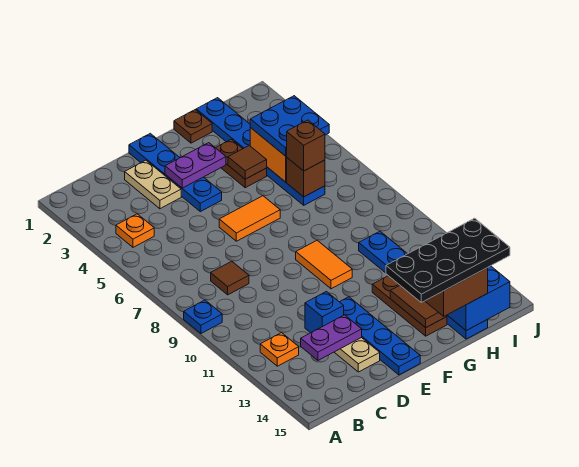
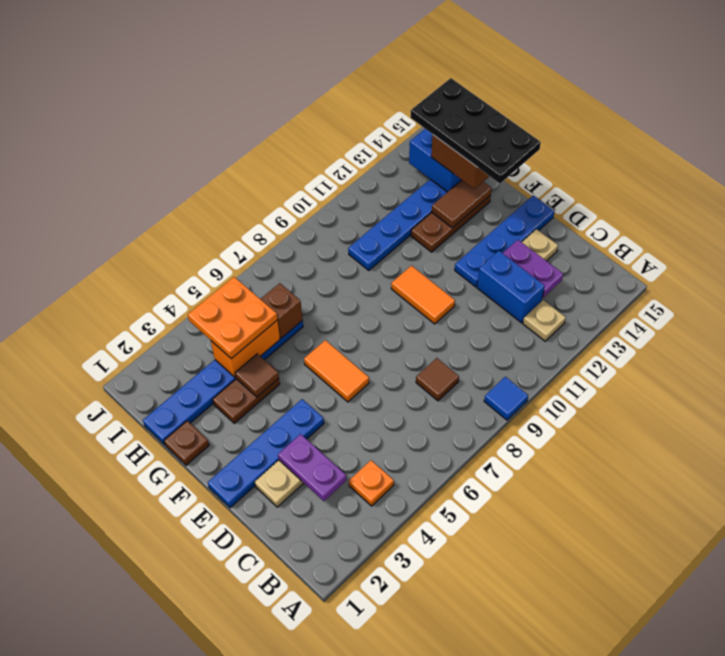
blue 1x1 plate [184,300,222,334] -> blue 1x1 tile [484,377,528,420]
orange 1x1 plate [260,333,299,366] -> tan 1x1 plate [523,300,566,341]
blue 1x1 brick [305,292,344,333] -> blue 1x2 brick [477,251,545,323]
purple 1x2 plate [165,143,226,188] -> purple 1x2 plate moved to [278,434,347,501]
orange 1x2 tile [296,240,352,289] -> orange 1x2 tile turned to [391,266,455,324]
blue 2x2 plate [250,96,329,156] -> orange 2x2 plate [188,277,277,359]
brown 1x1 brick [287,120,325,171] -> none

